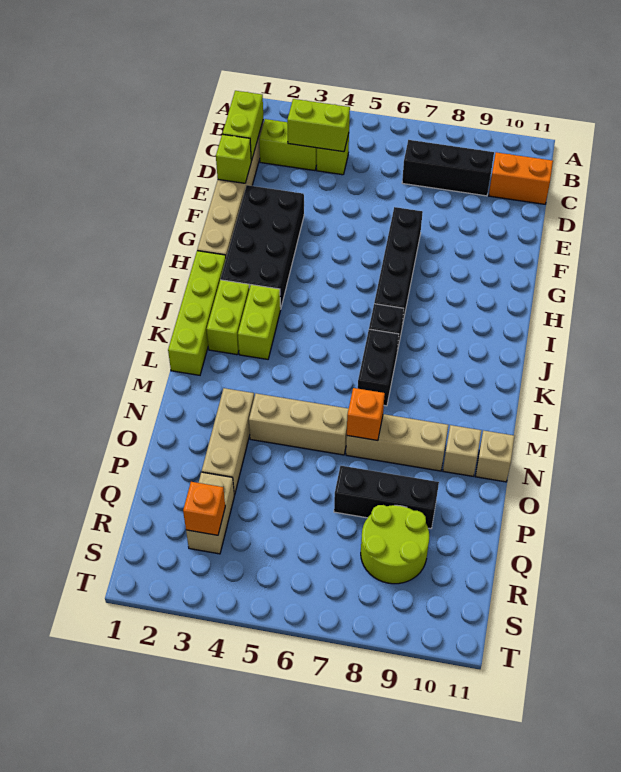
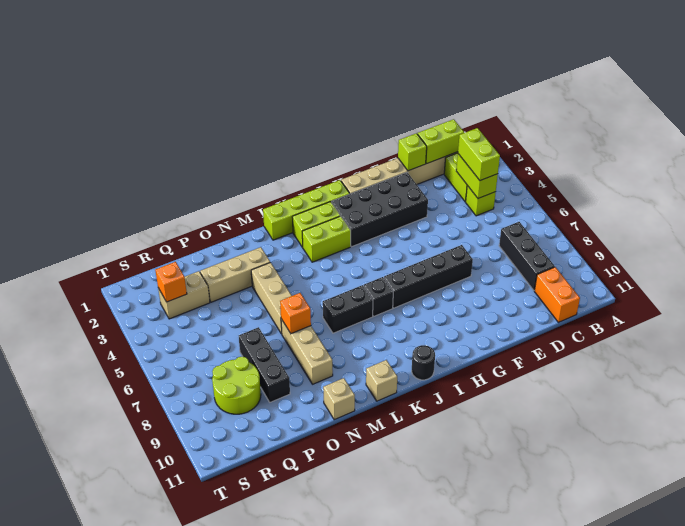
none -> lime 1x2 brick [458,128,500,181]
none -> black 1x1 round brick [412,345,435,380]
tan 1x1 brick [443,425,481,476] -> tan 1x1 brick moved to [366,360,397,401]

